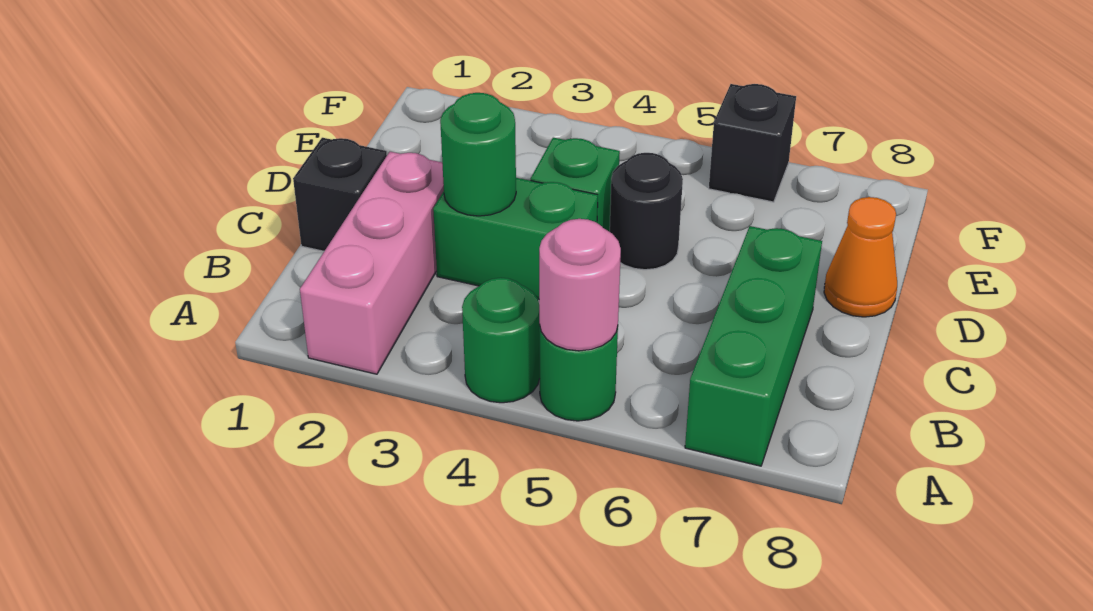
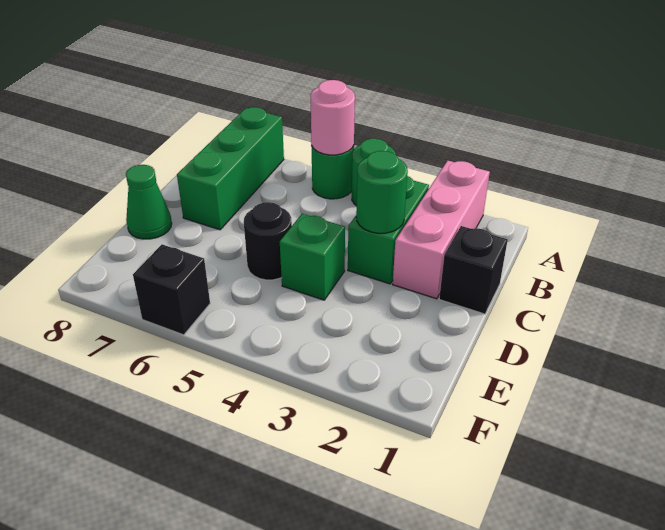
green 1x2 brick [433,178,598,299] -> green 1x2 brick turned to [348,176,429,284]
orange 1x1 cone [824,197,897,317] -> green 1x1 cone [126,165,172,239]

